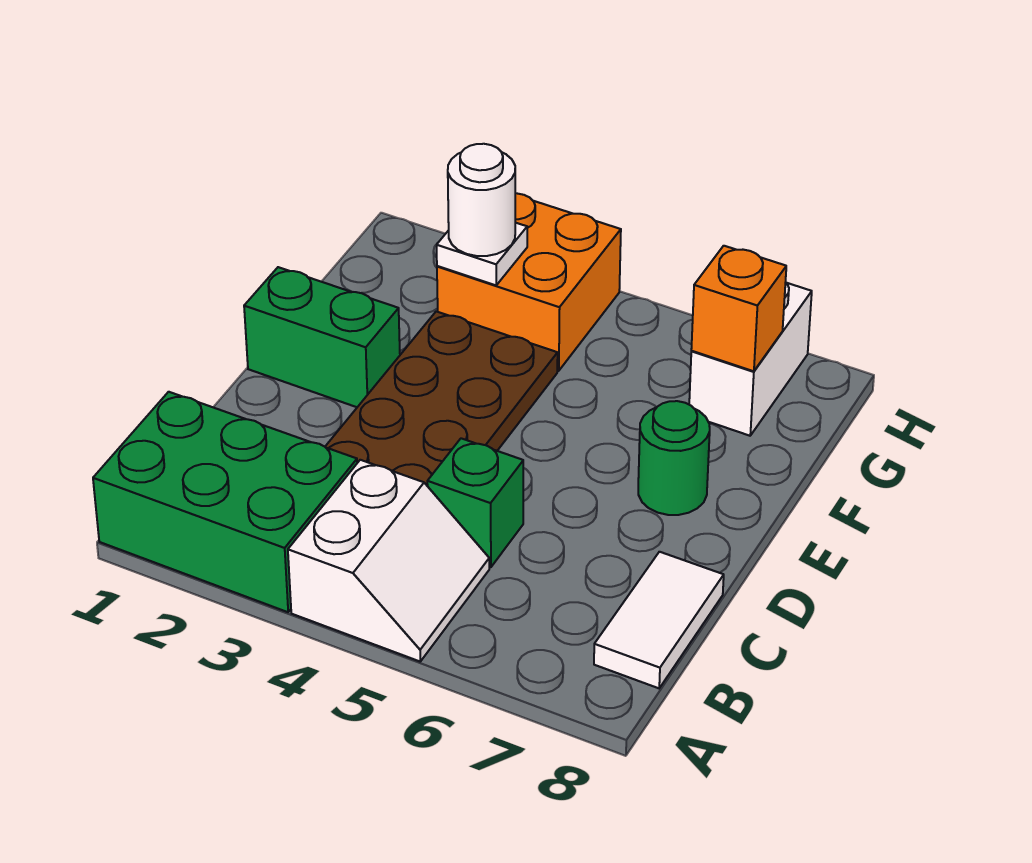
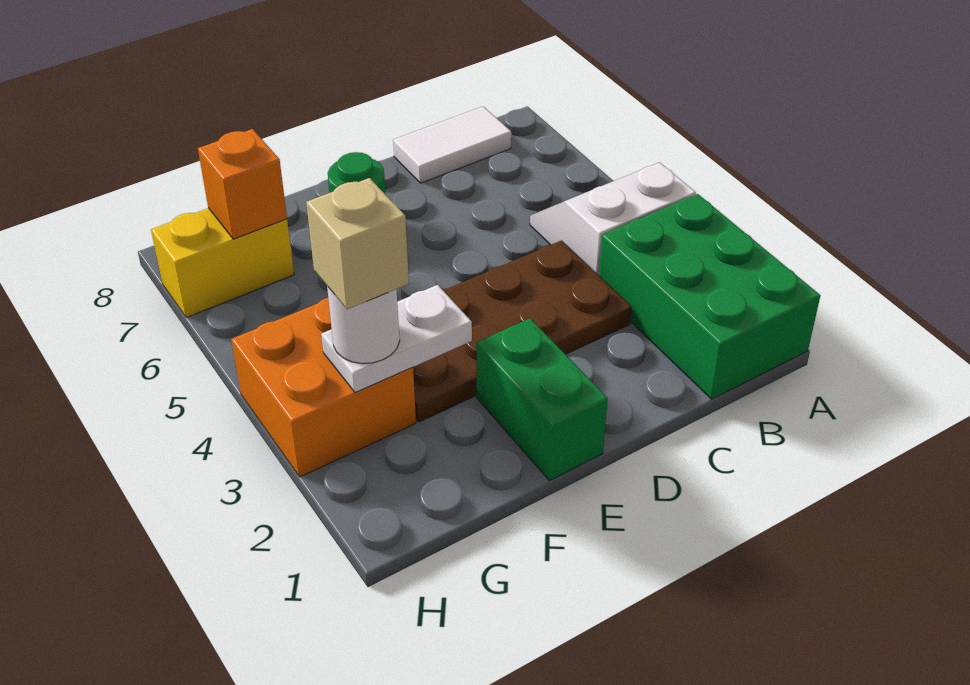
green 1x1 brick [427,438,523,567] -> none
white 1x1 plate [437,223,527,285] -> white 1x2 plate [321,285,472,393]
none -> tan 1x1 brick [306,178,409,309]
white 1x2 brick [689,282,812,436] -> yellow 1x2 brick [151,208,294,318]

